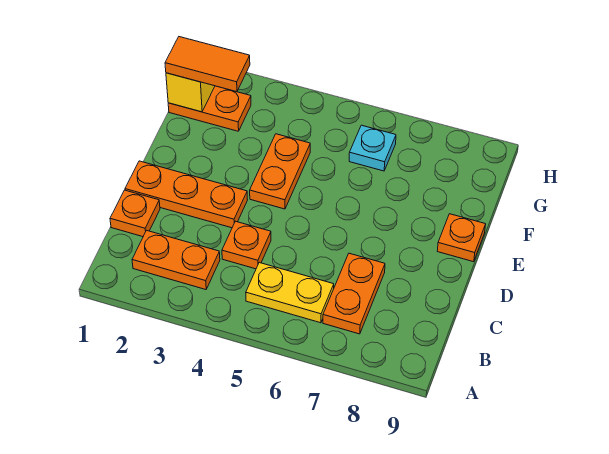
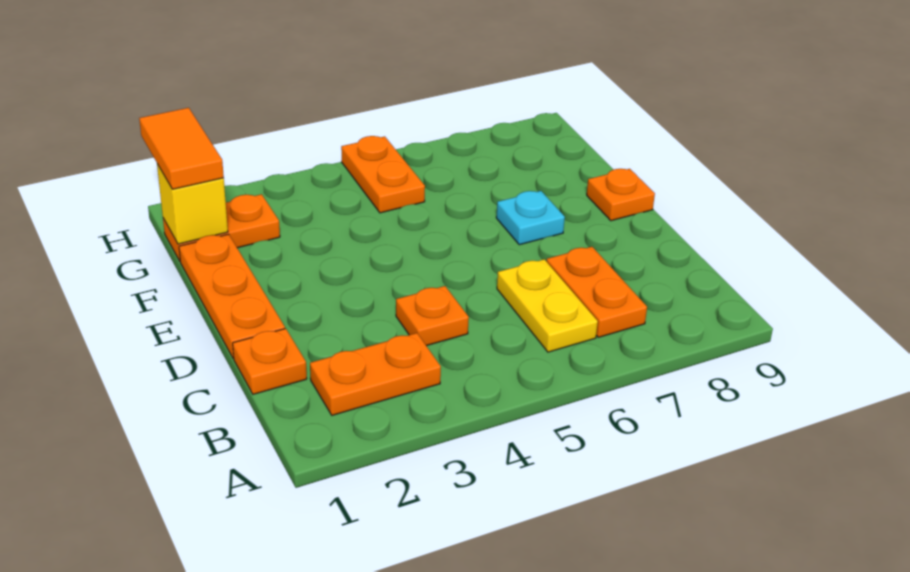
yellow 1x2 plate [246,263,334,323] -> yellow 1x2 plate turned to [497,259,598,352]
orange 1x3 plate [125,161,247,228] -> orange 1x3 plate turned to [179,234,285,359]
orange 1x2 plate [250,134,310,209] -> orange 1x2 plate moved to [341,136,425,213]
orange 1x2 tile [165,37,250,92] -> orange 1x2 tile turned to [139,108,224,189]
cyan 1x1 plate [349,125,396,171] -> cyan 1x1 plate moved to [496,191,565,245]

